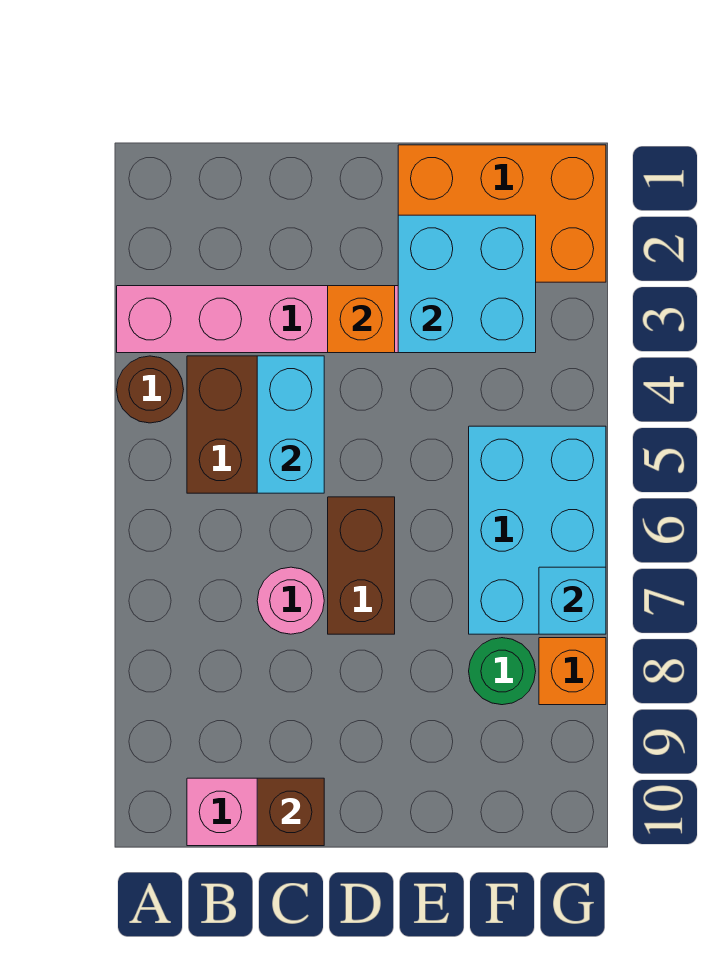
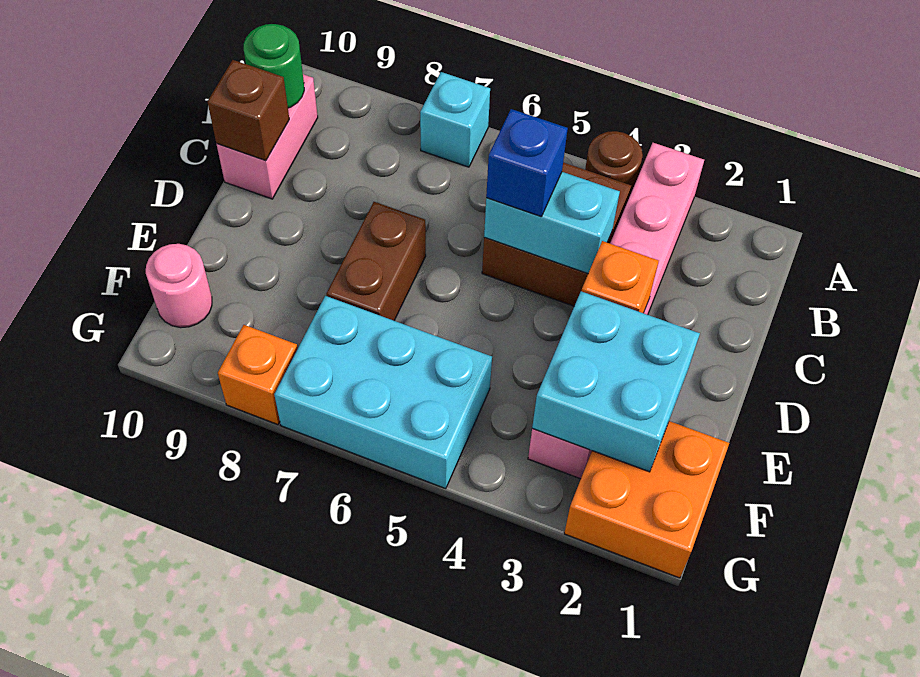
none -> blue 1x1 brick [486,109,568,217]
pink 1x1 round brick [257,567,324,634] -> pink 1x1 round brick moved to [146,244,212,328]
brown 1x2 brick [328,497,395,634] -> brown 1x2 brick turned to [326,202,426,321]
orange 2x3 brick [398,145,606,282] -> orange 2x2 brick [564,421,729,578]
green 1x1 round brick [469,638,536,705] -> green 1x1 round brick moved to [244,24,304,108]
cyan 1x1 brick [539,567,606,634] -> cyan 1x1 brick moved to [420,72,490,167]

